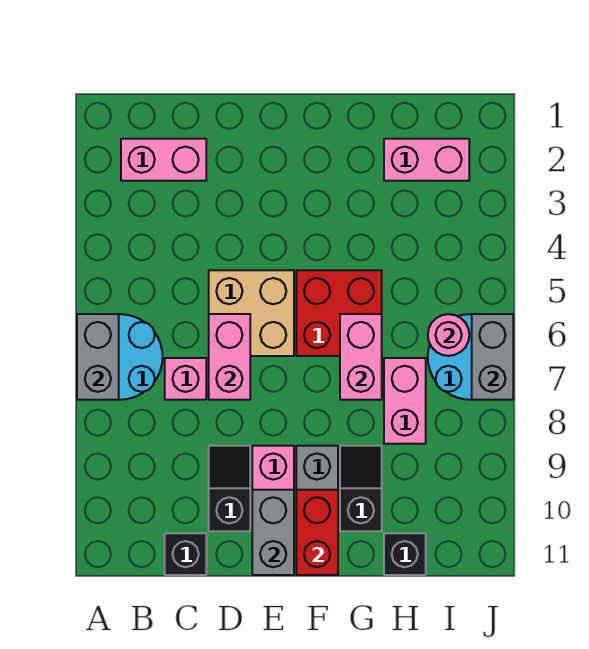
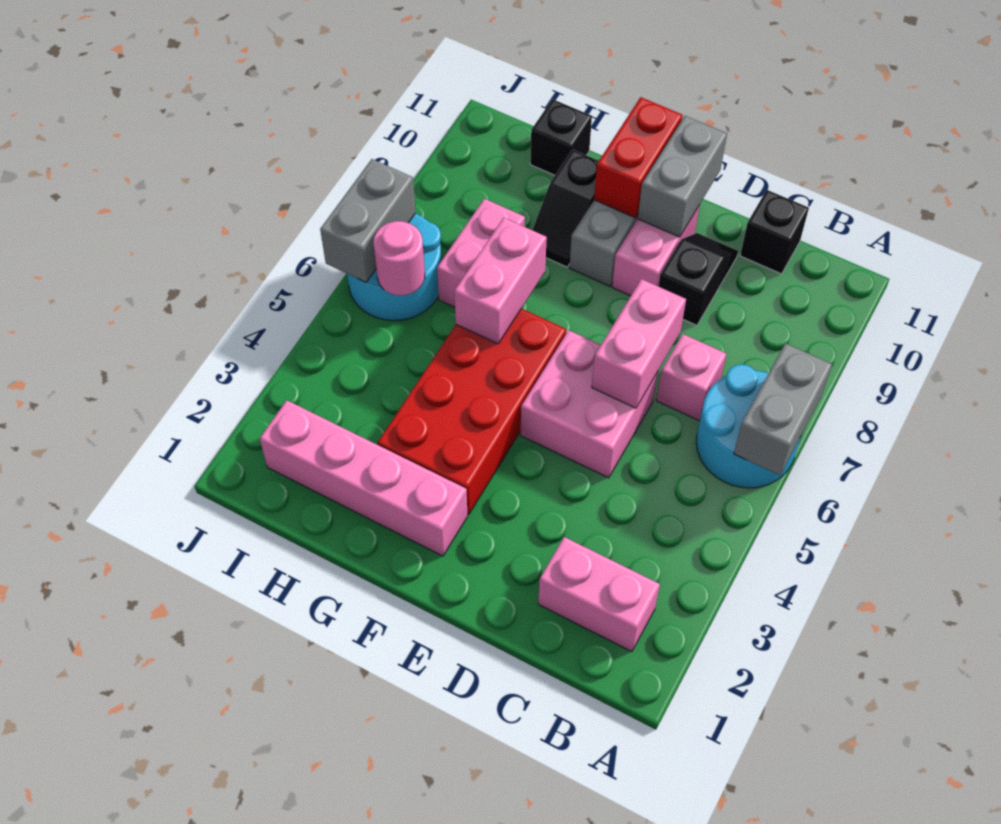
tan 2x2 brick [209,270,294,356] -> pink 2x2 brick [520,330,658,478]
black 1x2 slope [209,446,250,531] -> black 1x2 slope turned to [658,233,738,325]
red 2x2 brick [296,270,382,356] -> red 2x4 brick [378,309,566,514]
pink 1x2 brick [384,139,469,181] -> pink 1x4 brick [260,400,468,556]

